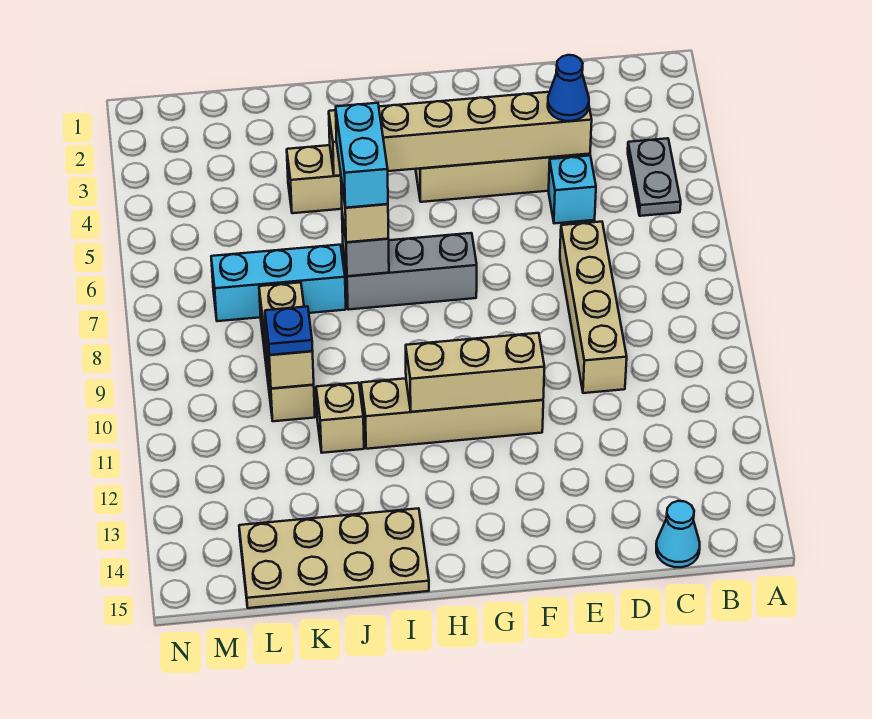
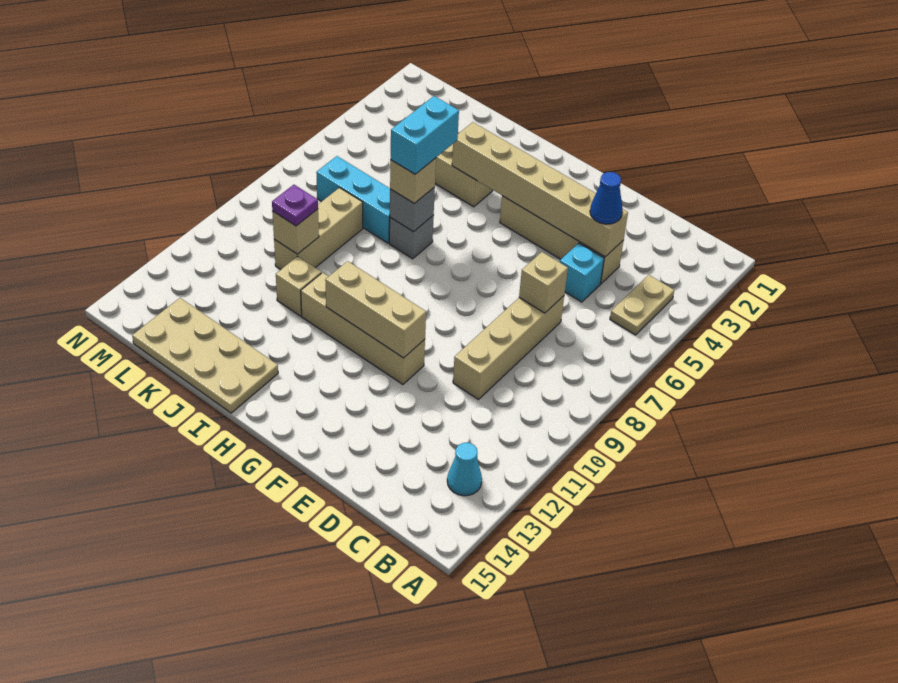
grey 1x2 plate [628,138,681,216] -> tan 1x2 plate [610,275,674,335]
cyan 1x1 cone [656,501,700,567] -> cyan 1x1 cone moved to [447,443,482,496]
none -> tan 1x1 brick [519,252,568,313]
grey 1x3 brick [343,233,477,310] -> grey 1x1 brick [389,215,434,259]
blue 1x1 plate [265,306,313,355] -> purple 1x1 plate [272,185,318,226]

